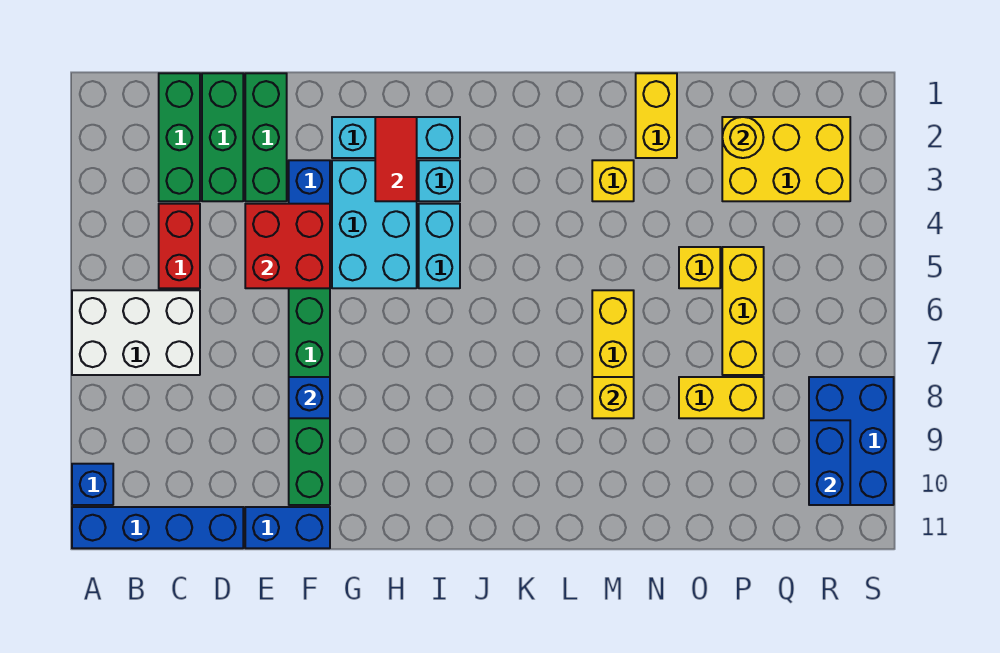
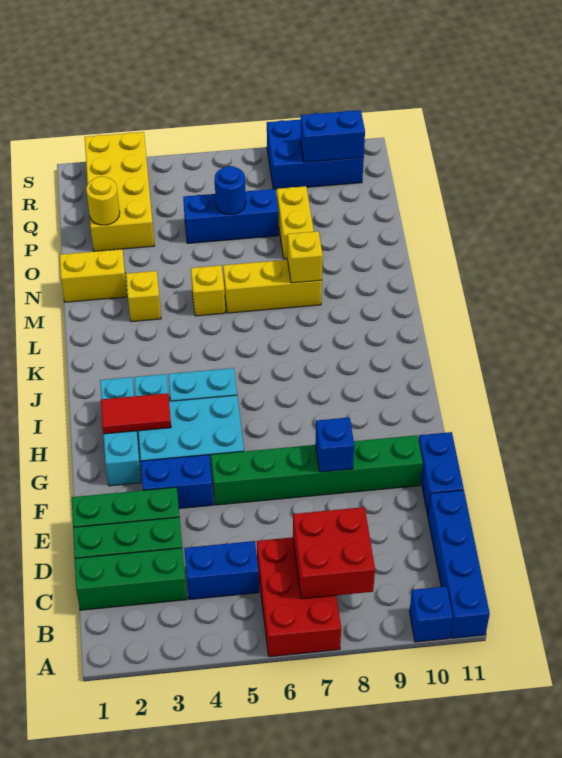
white 2x3 brick [72,290,200,375] -> red 2x3 brick [257,537,341,657]
red 1x2 brick [159,204,200,288] -> blue 1x2 brick [184,541,259,600]
red 2x2 brick [245,204,330,288] -> red 2x2 brick moved to [293,507,375,599]
yellow 1x1 brick [679,247,720,288] -> yellow 1x1 brick moved to [191,265,225,316]
yellow 2x3 brick [722,117,850,201] -> yellow 2x4 brick [85,132,154,251]
yellow 1x3 brick [722,247,764,375] -> blue 1x3 brick [183,189,279,243]
none -> blue 1x1 round brick [215,166,246,215]

